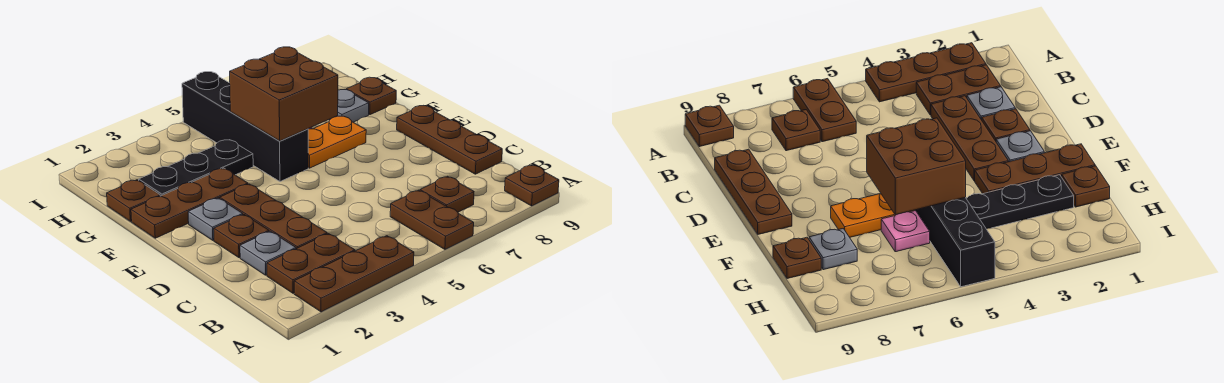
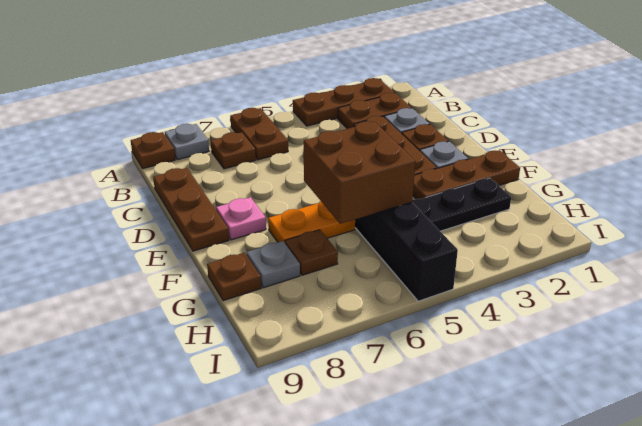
none -> grey 1x1 plate [165,124,209,160]
brown 1x1 plate [107,180,160,222] -> brown 1x1 plate moved to [285,230,338,275]
pink 1x1 plate [881,211,930,252] -> pink 1x1 plate moved to [216,197,266,240]

